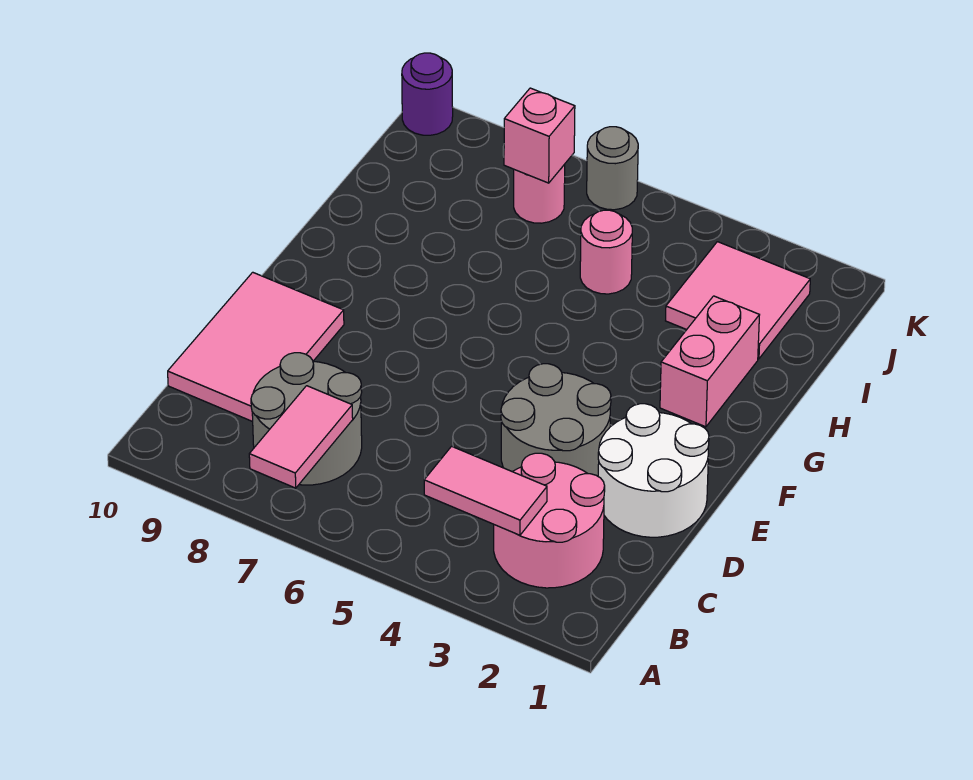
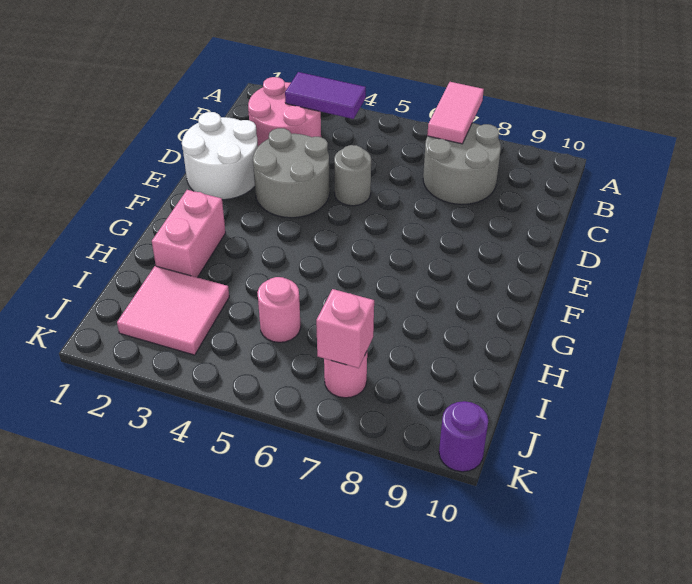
pink 1x2 tile [424,446,547,535] -> purple 1x2 tile [285,72,366,119]
pink 2x3 tile [168,272,344,422] -> none
grey 1x1 round brick [587,127,638,210] -> grey 1x1 round brick moved to [334,145,371,206]

